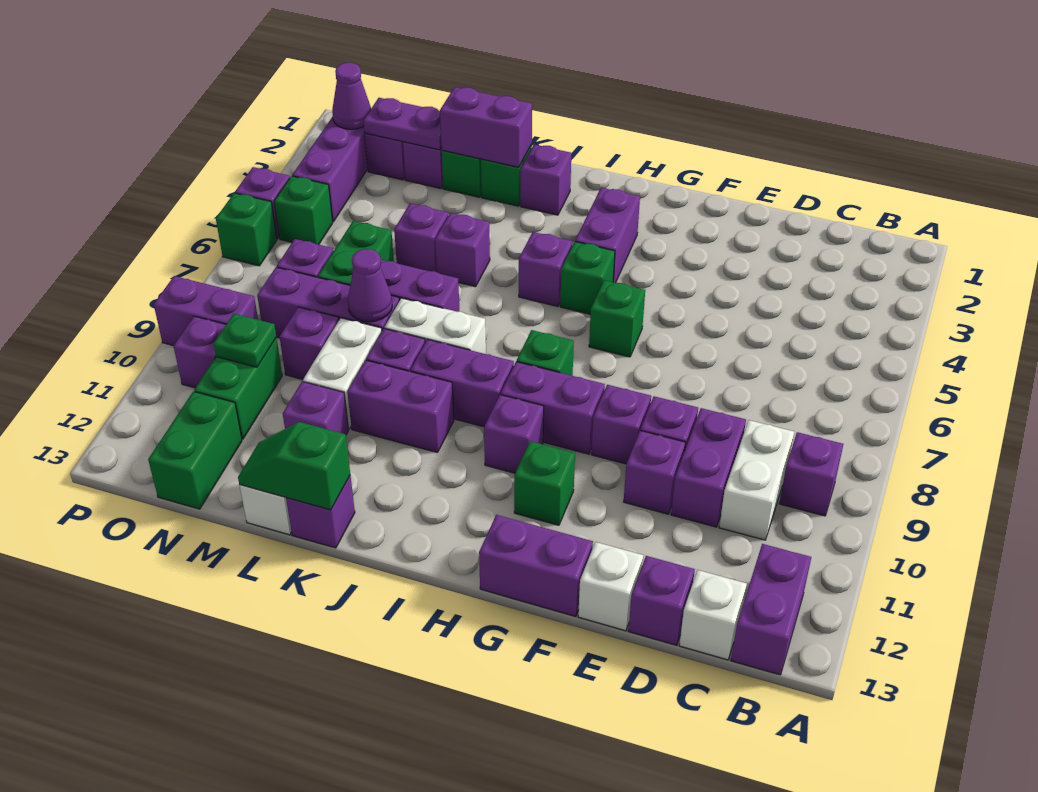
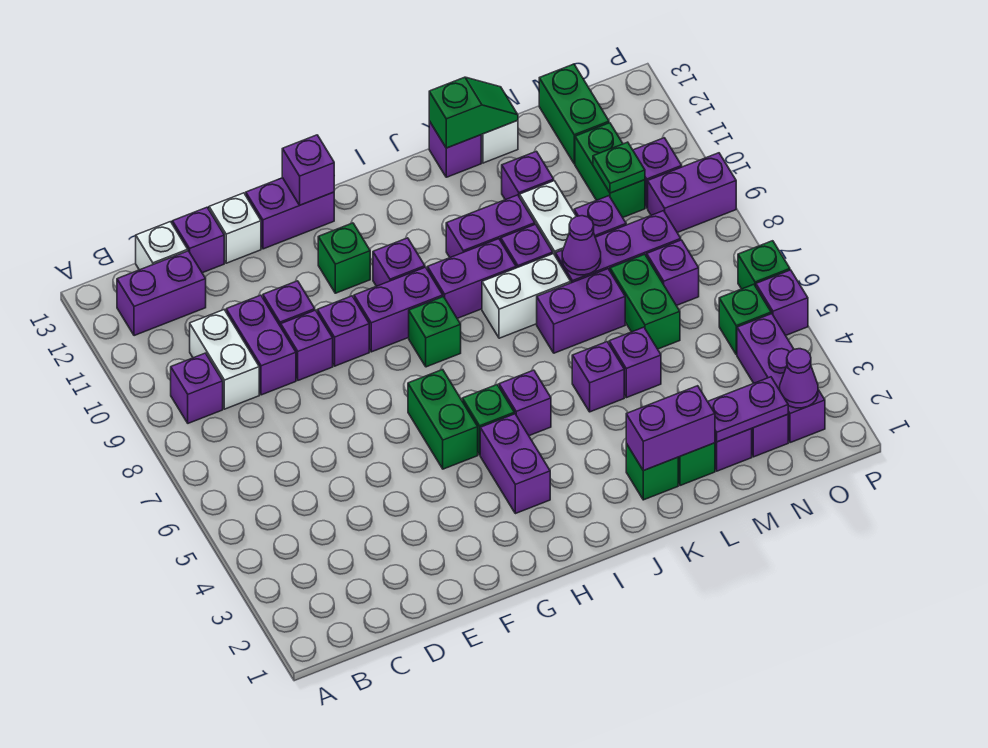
purple 1x2 brick [731,544,811,675] -> purple 1x2 brick turned to [117,251,206,336]
green 1x1 brick [589,280,645,357] -> green 1x2 brick [408,370,478,469]
purple 1x1 brick [521,145,571,215] -> purple 1x1 brick moved to [282,135,334,205]

